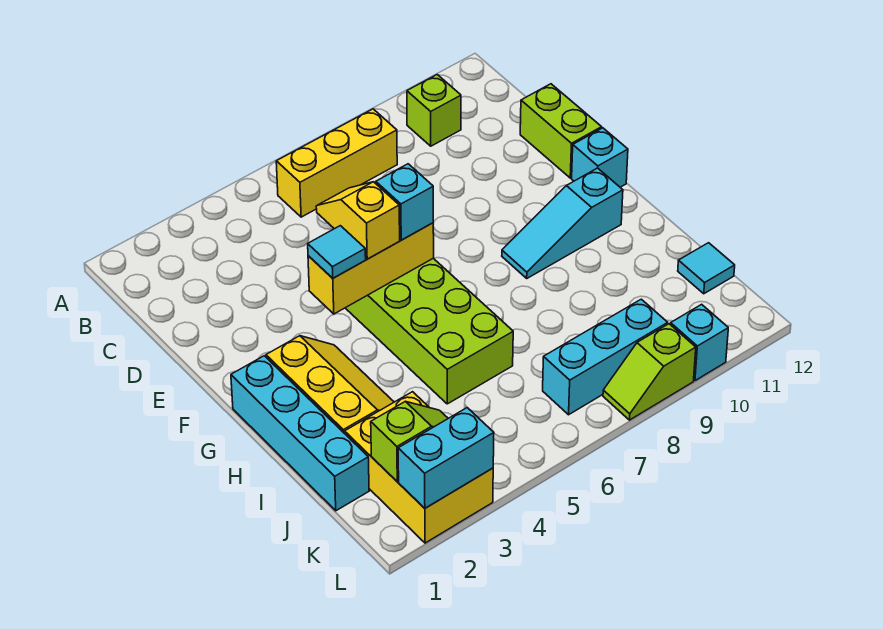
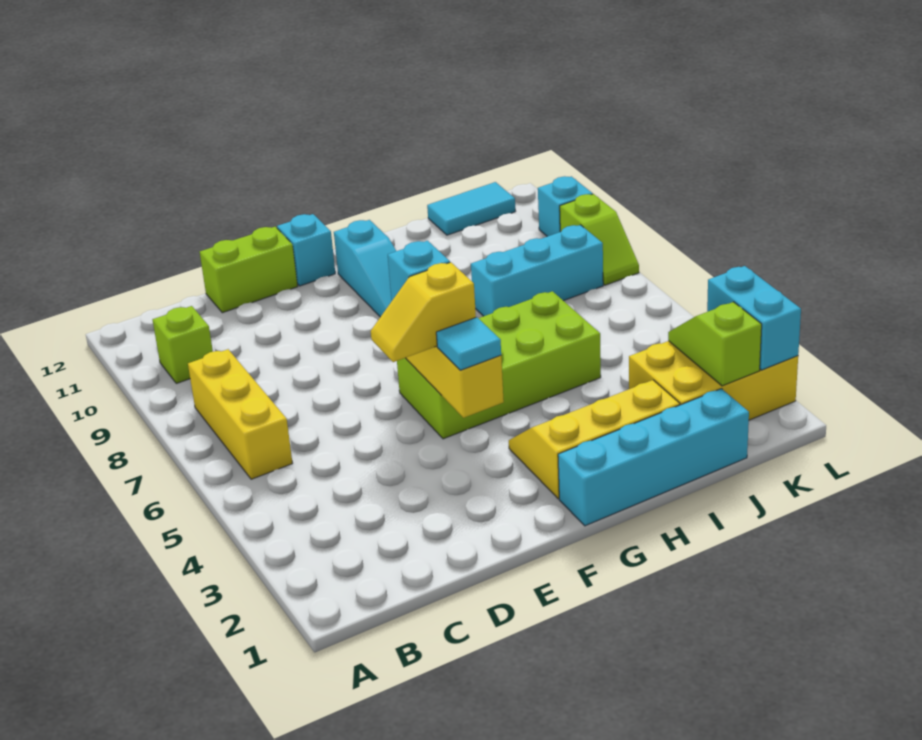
cyan 1x1 tile [678,243,735,294] -> cyan 1x2 tile [427,182,515,235]
cyan 1x3 brick [543,299,668,415] -> cyan 1x3 brick turned to [471,225,603,316]

